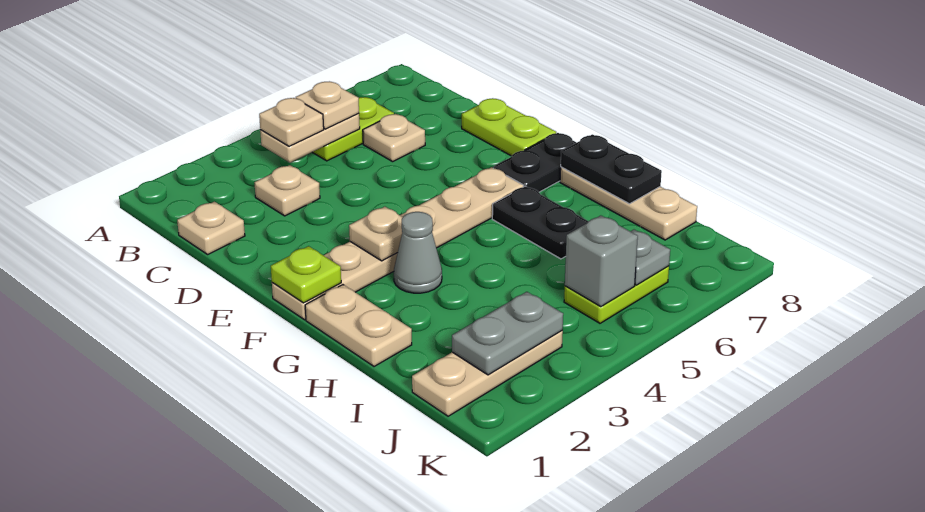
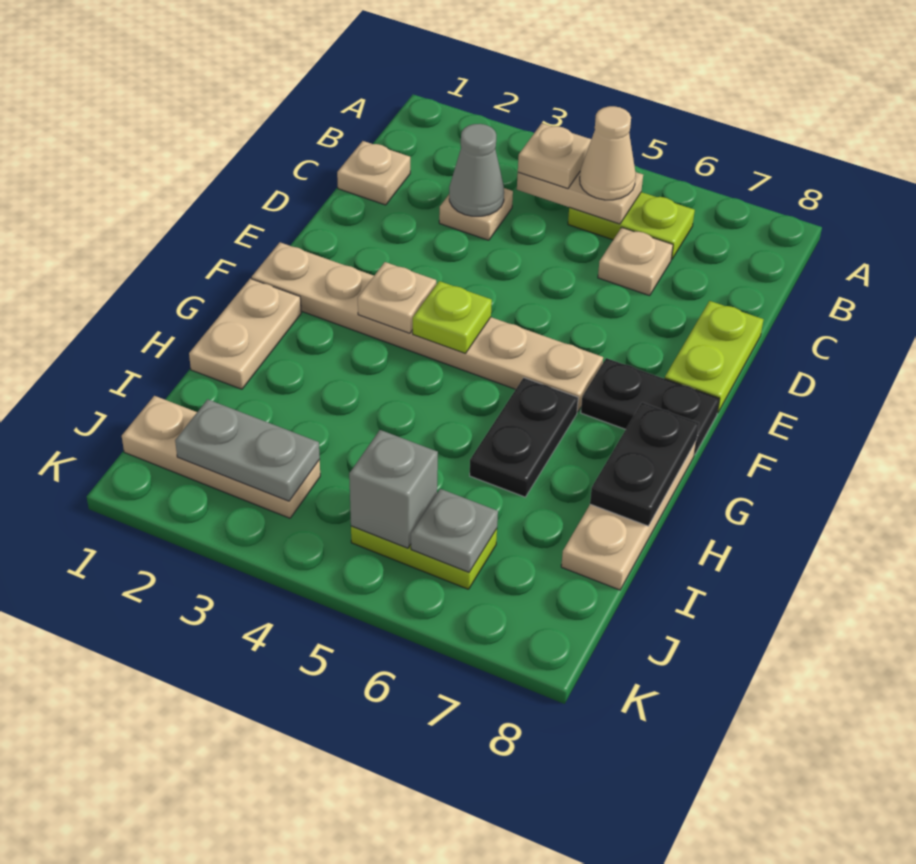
tan 1x1 plate [296,82,359,129] -> tan 1x1 cone [580,106,636,200]
lime 1x1 plate [271,246,341,303] -> lime 1x1 plate moved to [413,281,492,353]
grey 1x1 cone [394,212,442,293] -> grey 1x1 cone moved to [449,124,504,216]

